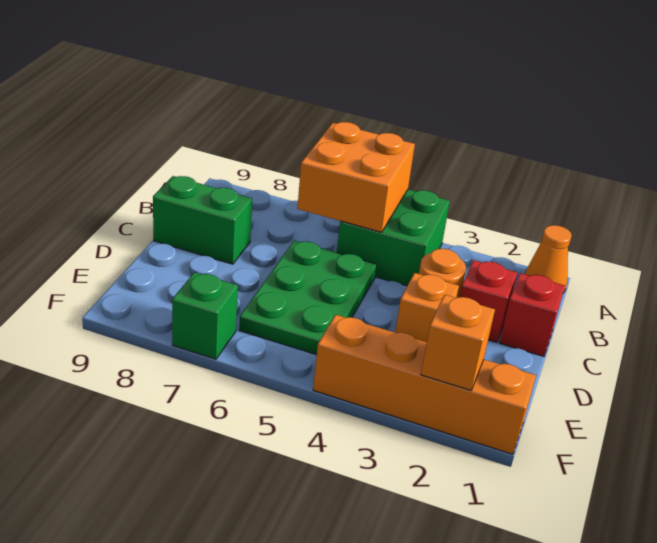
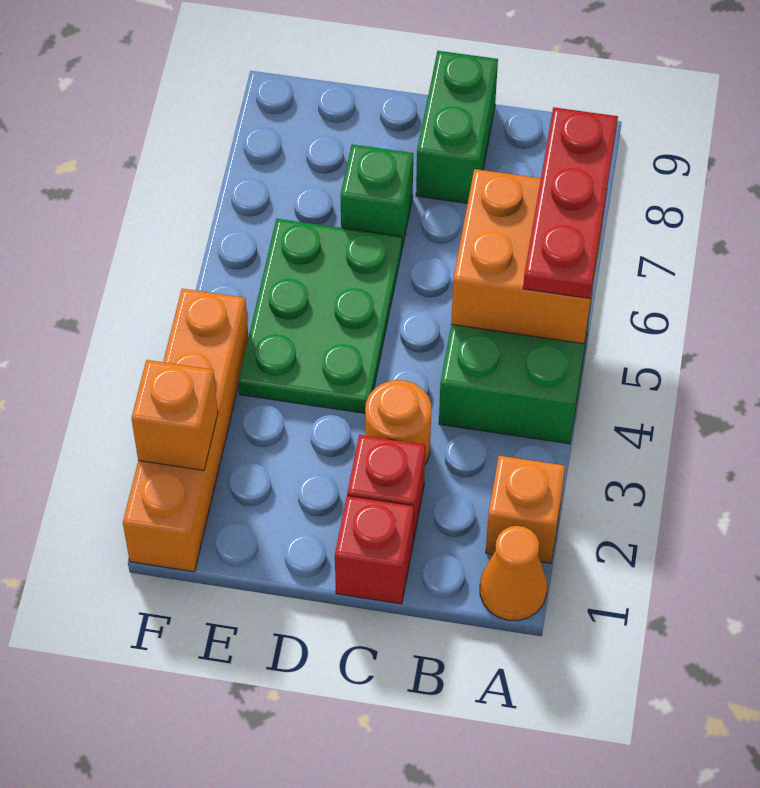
none -> red 1x3 plate [523,107,618,299]
green 2x3 plate [239,240,377,355] -> green 2x3 plate turned to [238,219,402,413]
orange 1x1 brick [395,273,459,342] -> orange 1x1 brick moved to [486,456,565,563]
green 1x1 brick [172,272,238,359] -> green 1x1 brick moved to [340,144,413,248]

